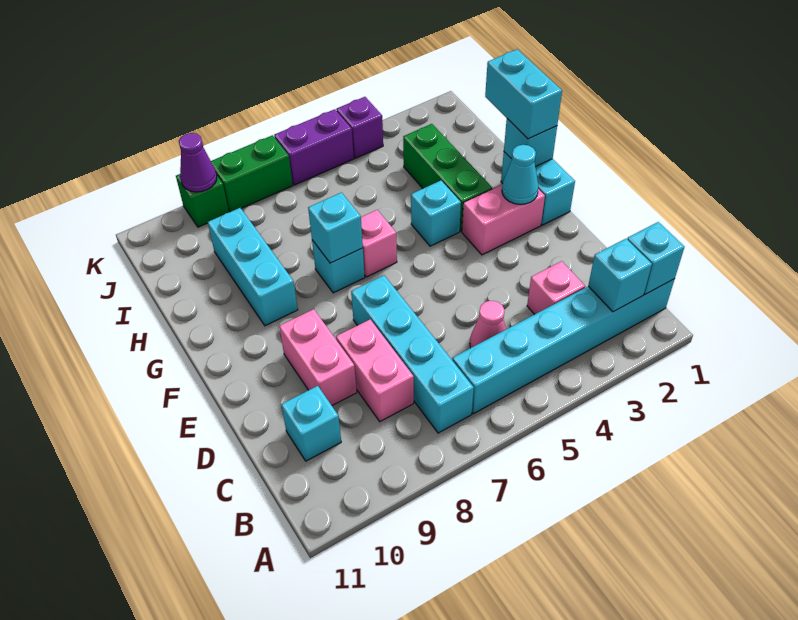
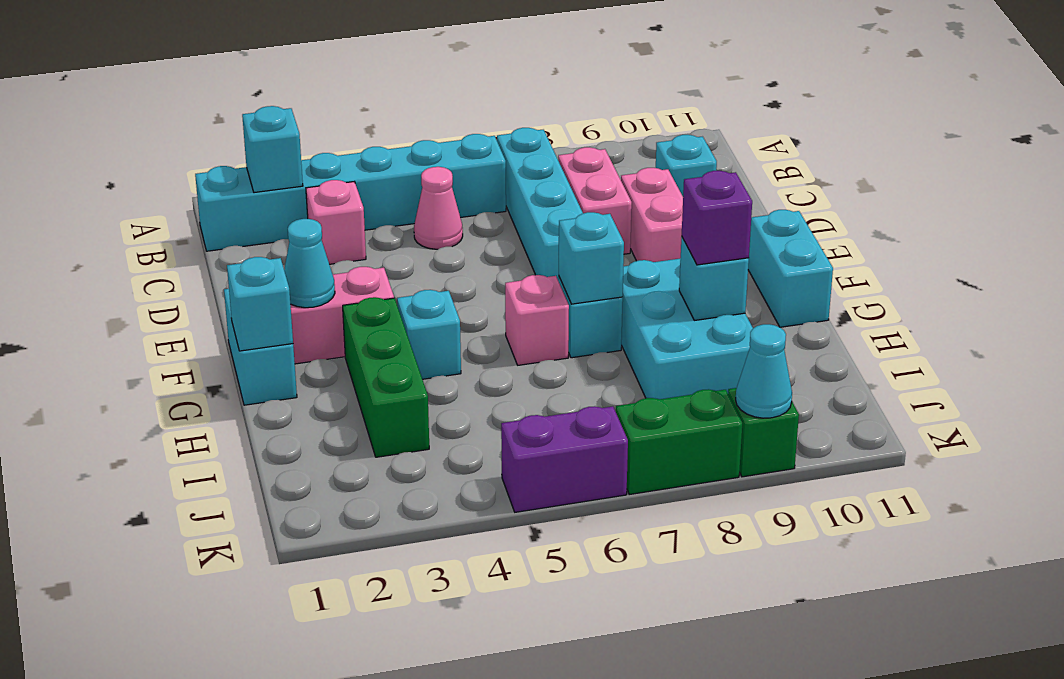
cyan 1x1 brick [627,222,684,294] -> cyan 1x1 brick moved to [679,237,749,320]
cyan 1x2 brick [485,49,562,139] -> cyan 1x2 brick moved to [748,210,833,327]
cyan 1x3 brick [208,208,298,326] -> cyan 2x3 brick [621,258,753,399]
purple 1x1 brick [336,97,383,158] -> purple 1x1 brick moved to [682,171,752,265]
purple 1x1 cone [179,133,217,192] -> cyan 1x1 cone [736,324,792,418]

